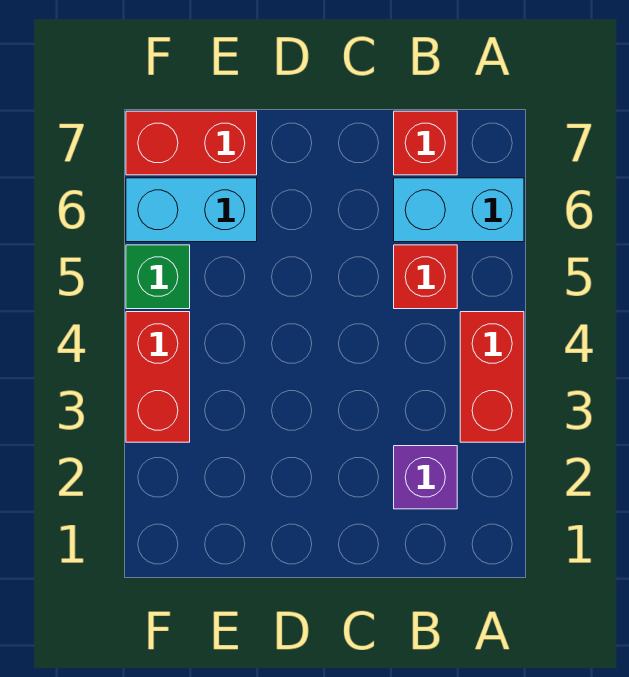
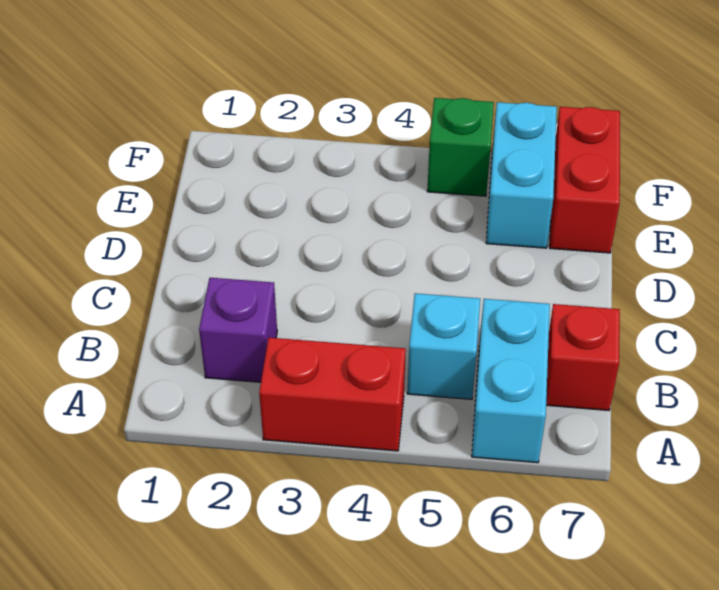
red 1x1 brick [394,245,457,309] -> cyan 1x1 brick [407,293,480,399]
red 1x2 brick [126,312,190,442] -> none

